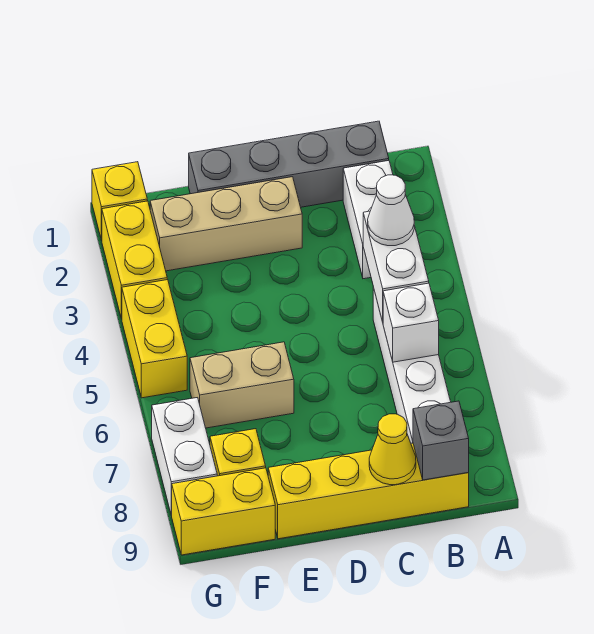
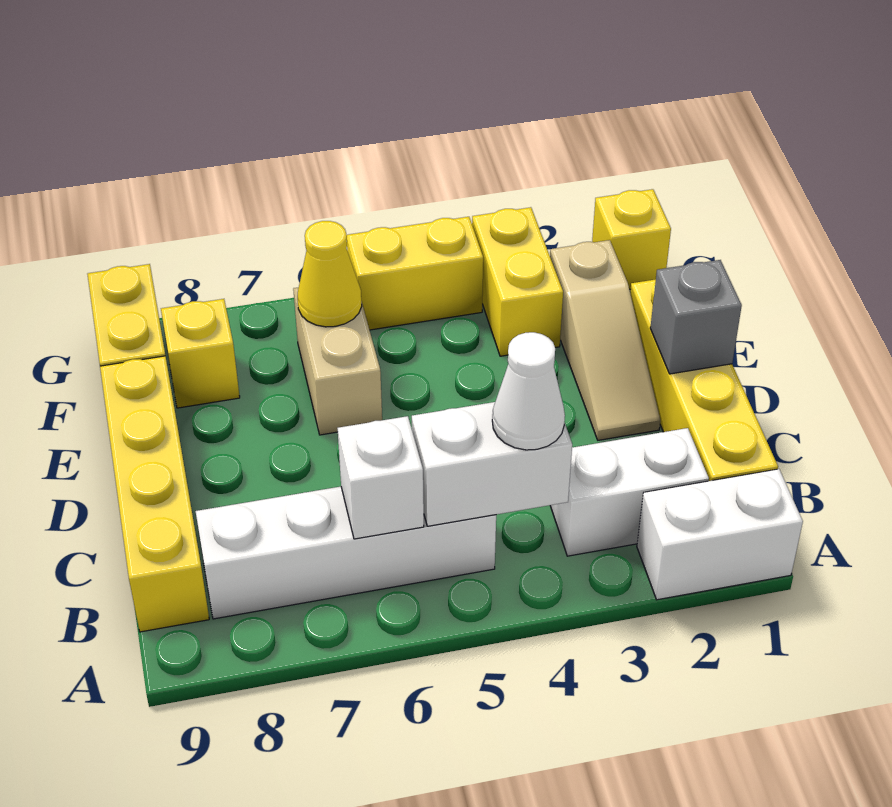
grey 1x4 brick [189,121,389,207] -> yellow 1x4 brick [630,280,778,481]
grey 1x1 brick [413,401,469,480] -> grey 1x1 brick moved to [650,260,742,374]
yellow 1x1 cone [369,414,416,485] -> yellow 1x1 cone moved to [298,221,362,327]
tan 1x3 brick [150,177,302,271] -> tan 1x3 slope [550,240,660,440]
yellow 1x2 brick [102,201,167,319] -> yellow 1x2 brick turned to [472,207,563,356]
white 1x2 brick [152,398,217,516] -> white 1x2 brick moved to [637,469,803,600]

